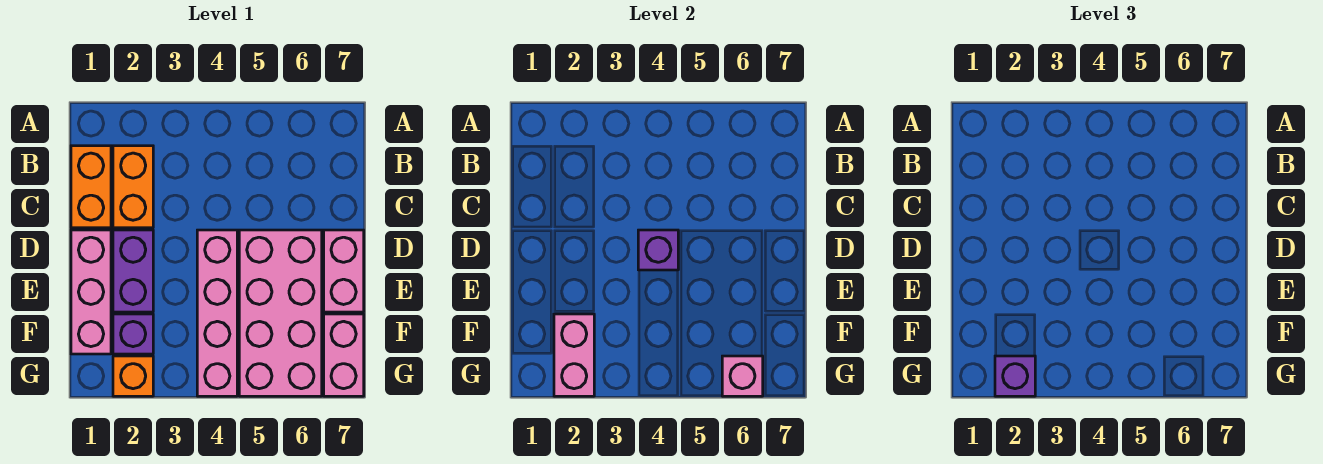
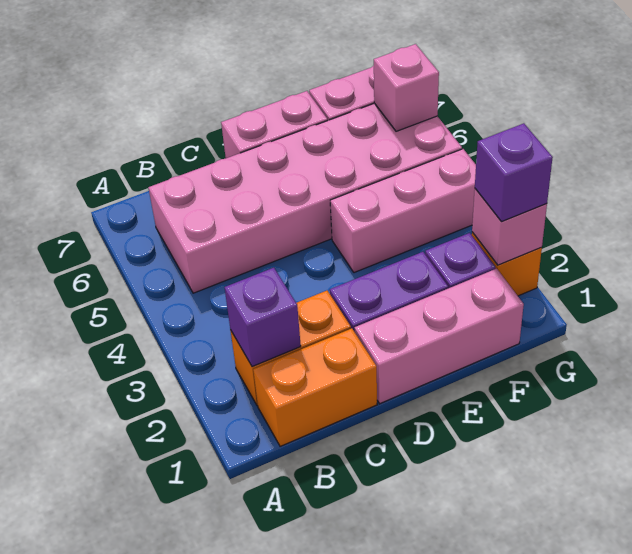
pink 1x4 brick [197,230,237,396] -> pink 1x3 brick [330,149,476,273]
purple 1x1 brick [638,230,678,270] -> purple 1x1 brick moved to [225,268,301,367]
pink 2x4 brick [239,230,322,396] -> pink 2x6 brick [148,103,462,293]
pink 1x2 brick [554,314,594,396] -> pink 1x1 brick [472,189,547,265]

